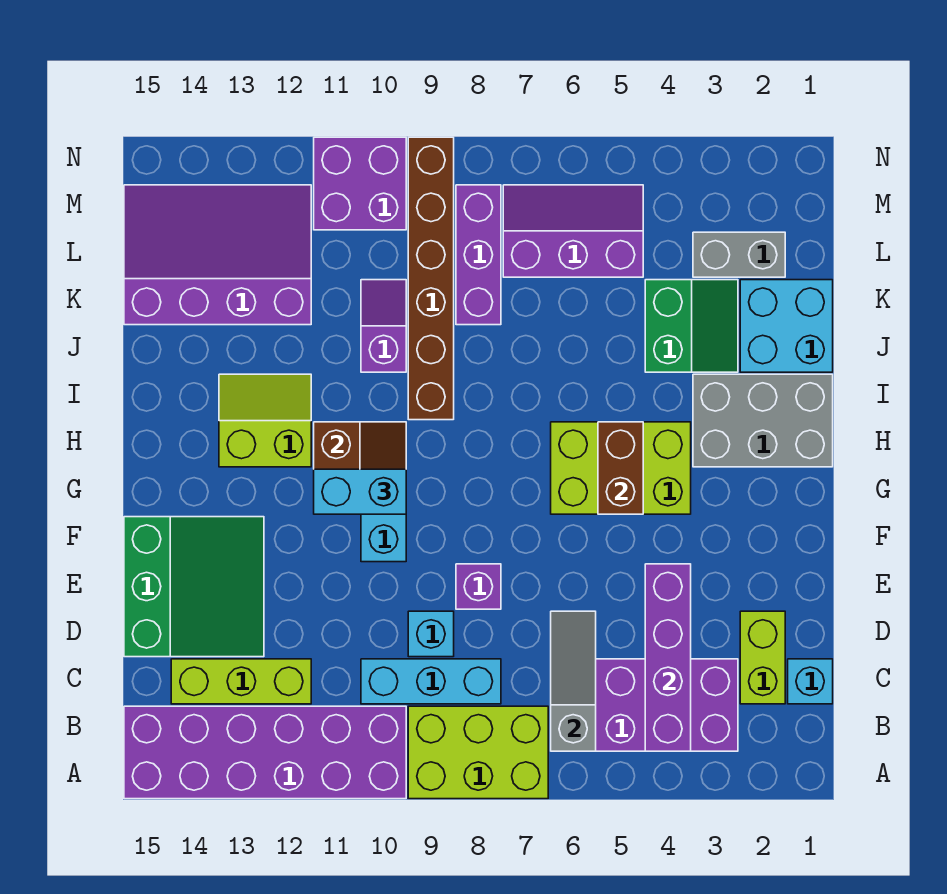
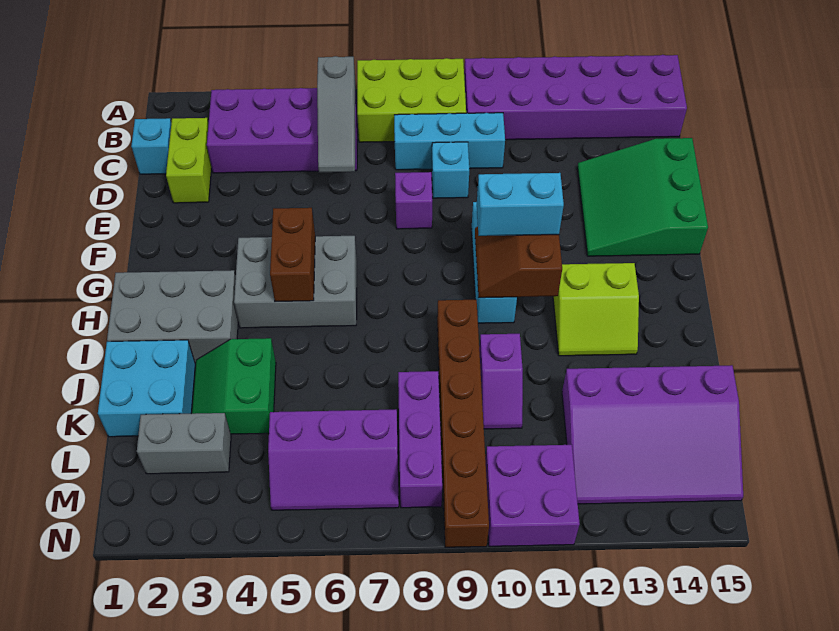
purple 1x4 brick [645,564,691,751] -> none
lime 1x3 brick [171,659,311,704] -> none
lime 2x3 brick [551,422,691,514] -> grey 2x3 brick [234,236,357,328]

